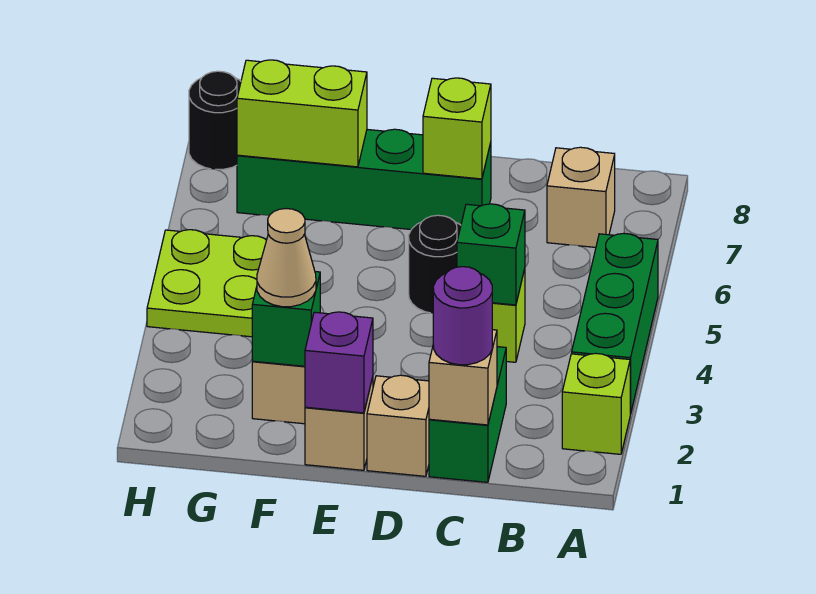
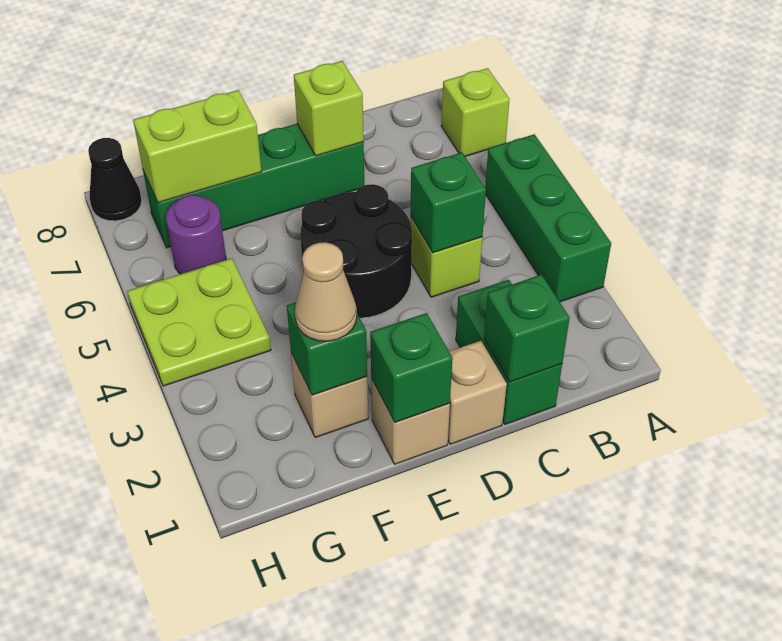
lime 1x1 brick [562,353,630,454] -> lime 1x1 brick moved to [441,68,510,156]
tan 1x1 brick [547,147,615,247] -> none
tan 1x1 brick [429,330,497,425] -> green 1x1 brick [484,275,570,382]
purple 1x1 round brick [433,267,492,365] -> purple 1x1 round brick moved to [166,195,226,274]
black 1x1 round brick [409,215,461,313] -> black 2x2 round brick [300,184,412,318]
purple 1x1 brick [305,312,373,413] -> green 1x1 brick [370,313,452,422]
black 1x1 round brick [189,71,241,169] -> black 1x1 cone [88,138,142,221]

